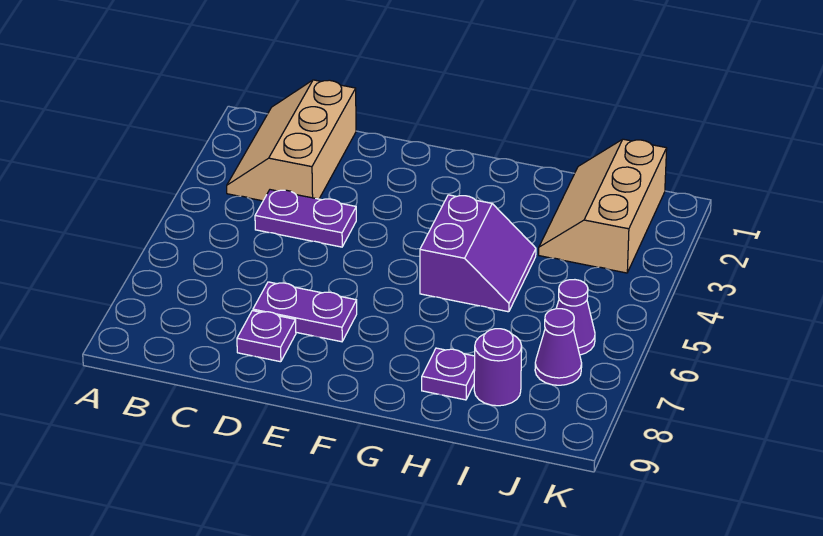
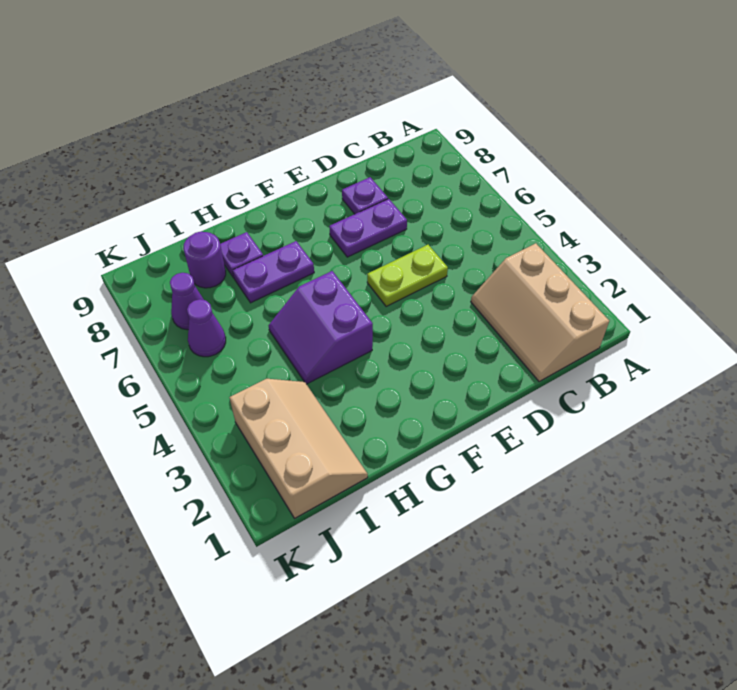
tan 2x3 slope [227,80,356,201] -> tan 2x3 slope turned to [471,243,609,382]
purple 1x2 plate [255,190,356,247] -> purple 1x2 plate moved to [233,241,314,303]
none -> lime 1x2 plate [367,245,448,307]

